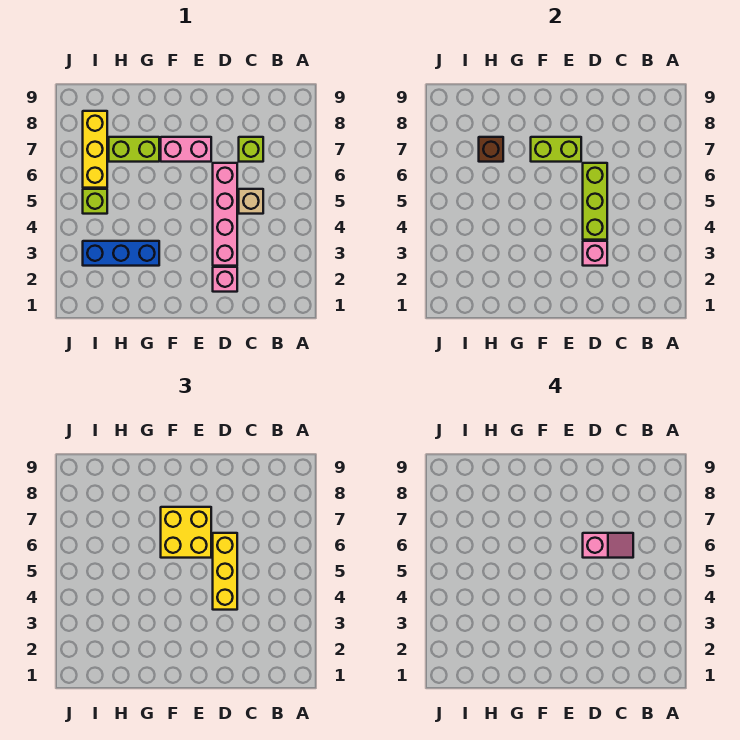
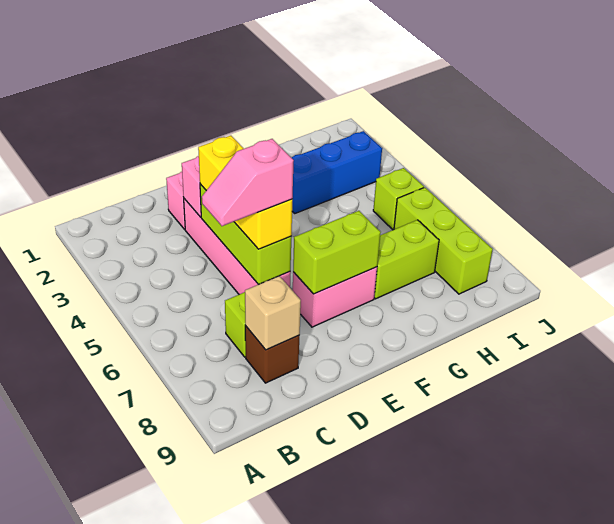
tan 1x1 brick [239,189,263,214] -> tan 1x1 brick moved to [245,276,301,350]
yellow 2x2 brick [161,507,211,558] -> none
brown 1x1 brick [479,137,503,162] -> brown 1x1 brick moved to [245,326,300,383]
yellow 1x3 brick [83,111,107,188] -> lime 1x3 brick [394,187,493,294]

